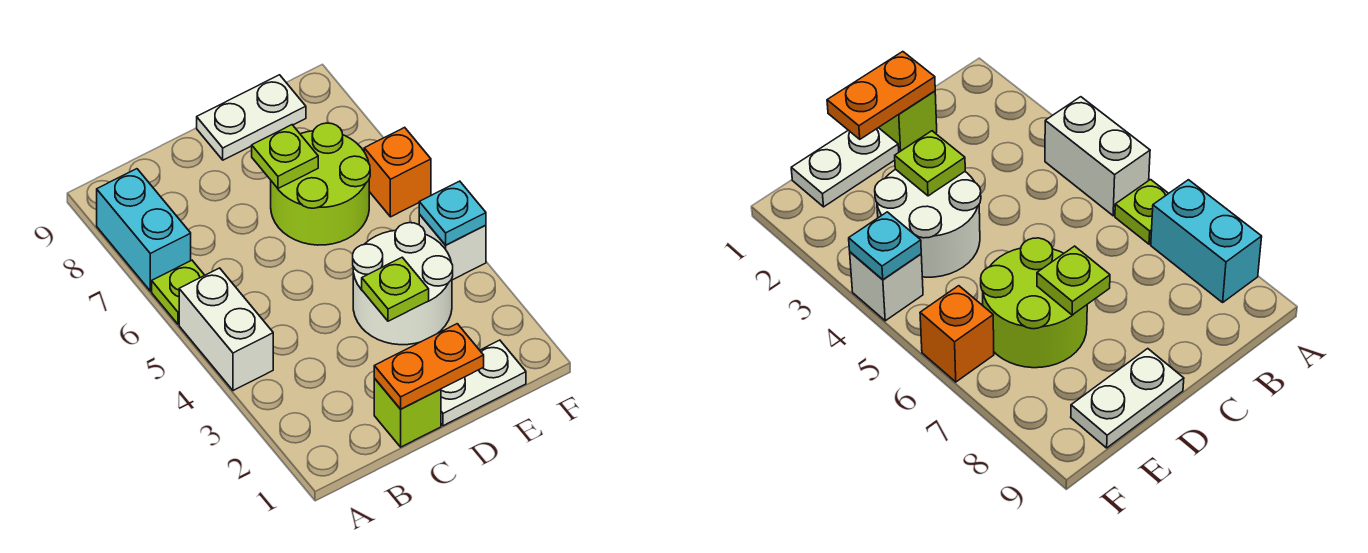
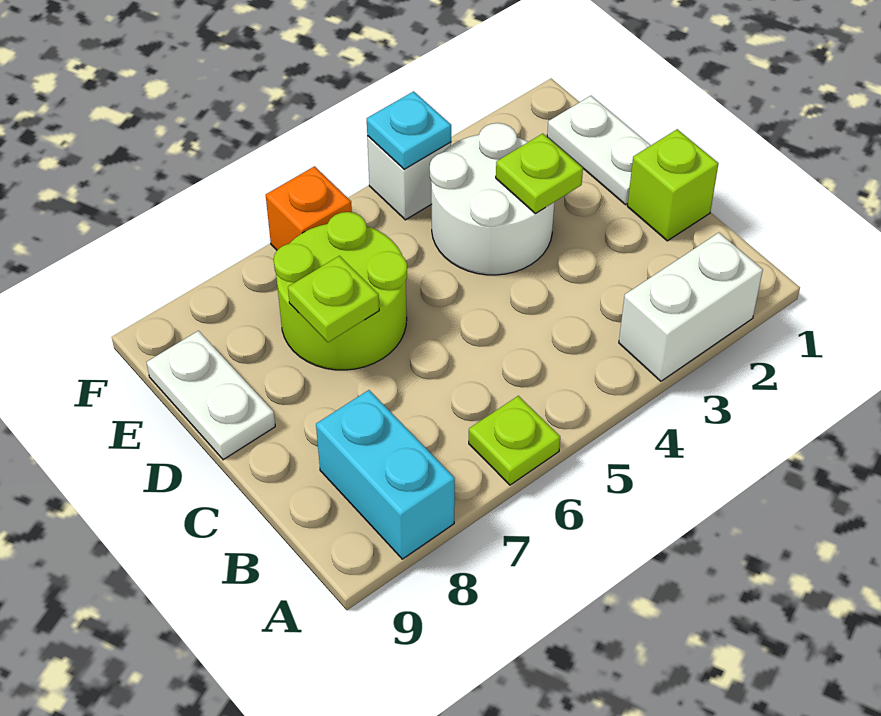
white 1x2 brick [179,268,273,391] -> white 1x2 brick moved to [619,233,763,381]
cyan 1x2 brick [97,169,191,291] -> cyan 1x2 brick turned to [316,390,455,559]
orange 1x2 plate [374,324,484,409] -> none

